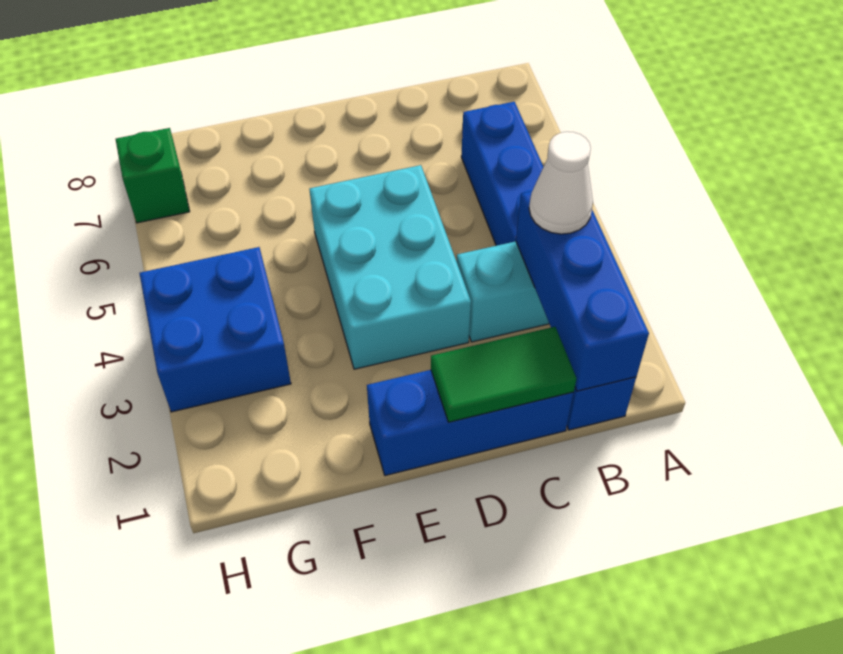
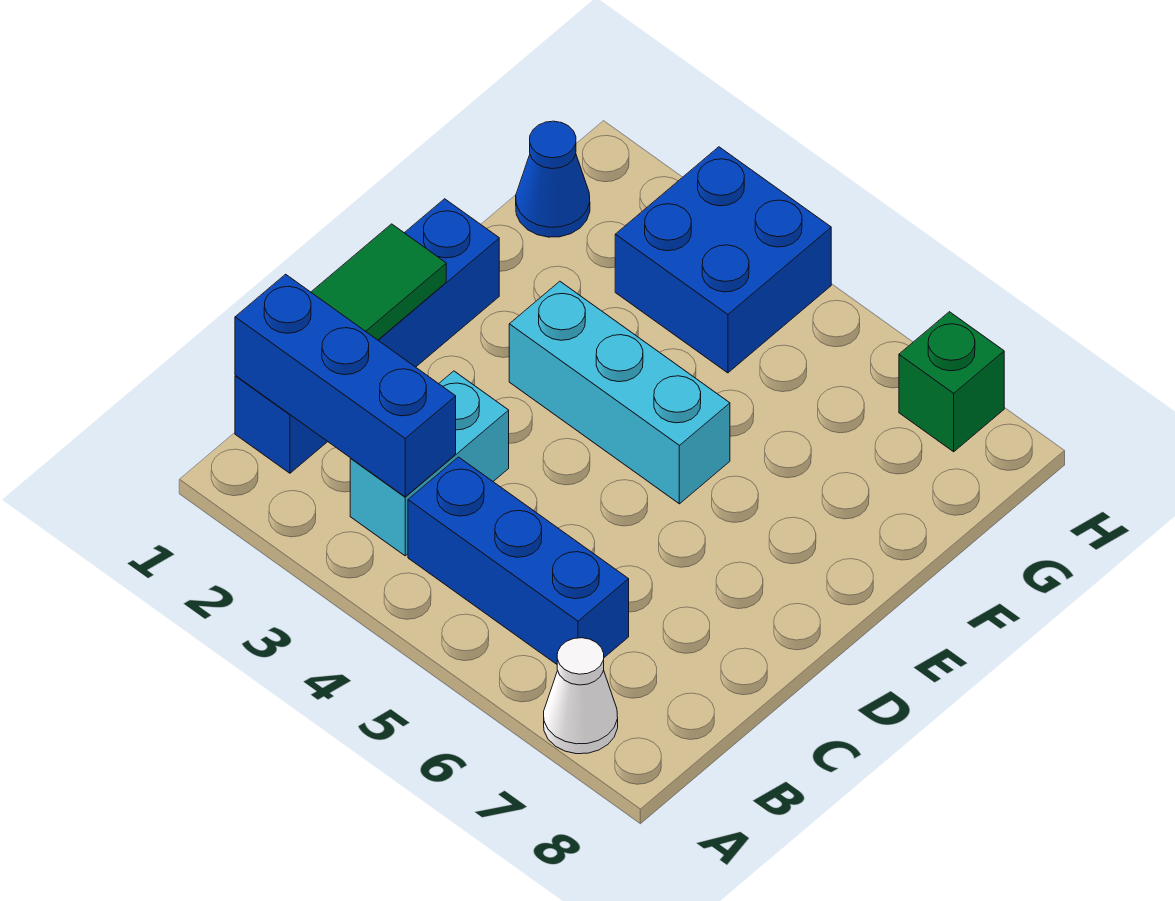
white 1x1 cone [529,132,593,234] -> white 1x1 cone moved to [544,638,618,754]
cyan 2x3 brick [309,165,471,369] -> cyan 1x3 brick [509,281,730,504]
none -> blue 1x1 cone [516,121,590,237]

